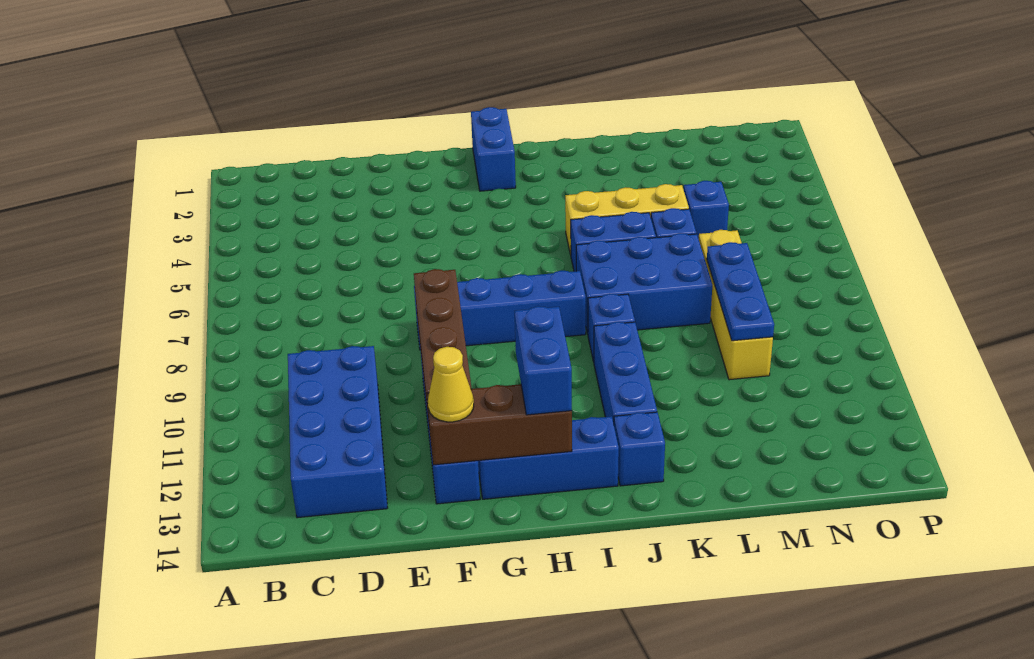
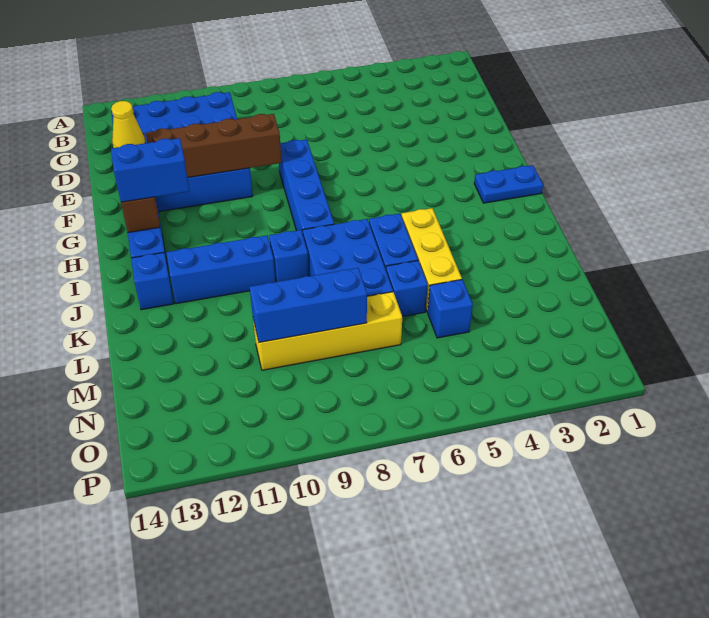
blue 1x2 brick [471,107,516,191] -> blue 1x2 plate [474,165,543,203]
blue 1x3 plate [707,242,774,341] -> blue 1x3 brick [250,268,367,342]

